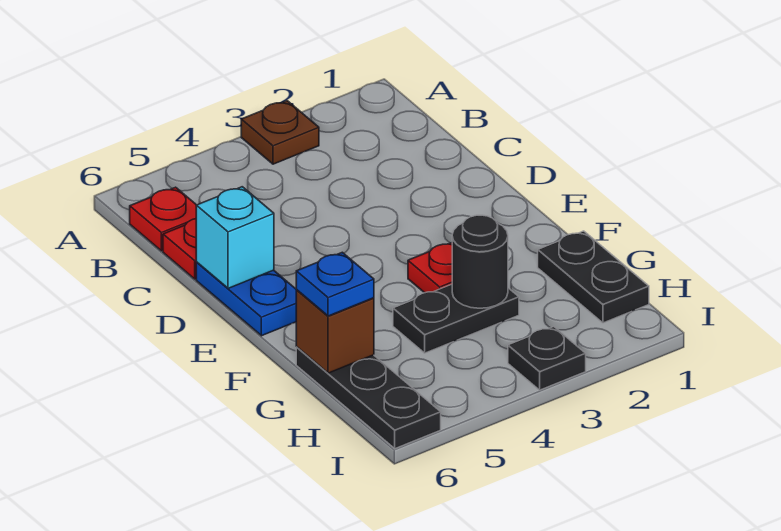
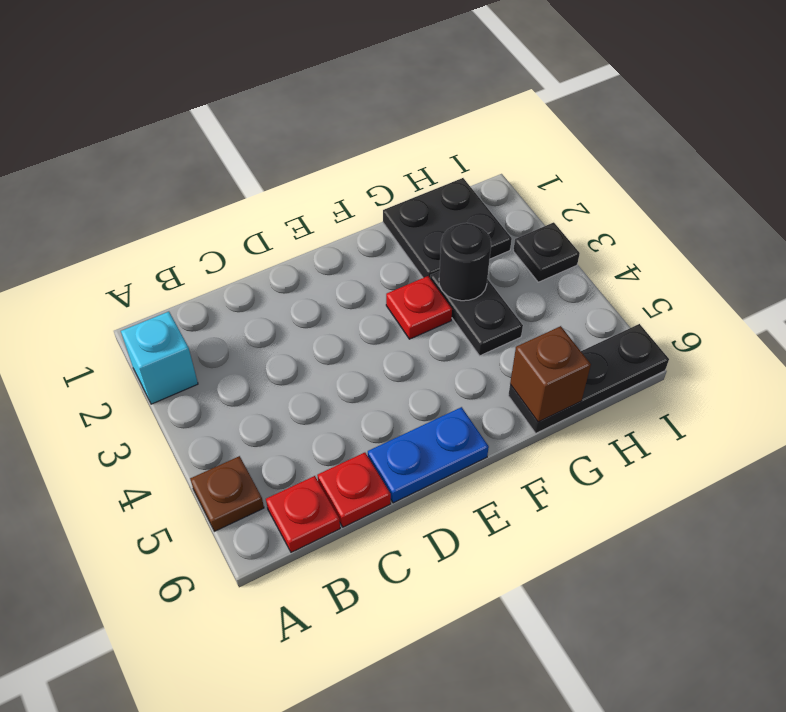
brown 1x1 plate [241,101,319,164] -> brown 1x1 plate moved to [190,456,264,531]
cyan 1x1 brick [196,187,274,288] -> cyan 1x1 brick moved to [121,312,198,404]
black 1x2 plate [538,231,649,323] -> black 2x2 plate [383,178,512,278]
blue 1x1 plate [296,252,374,316] -> none

